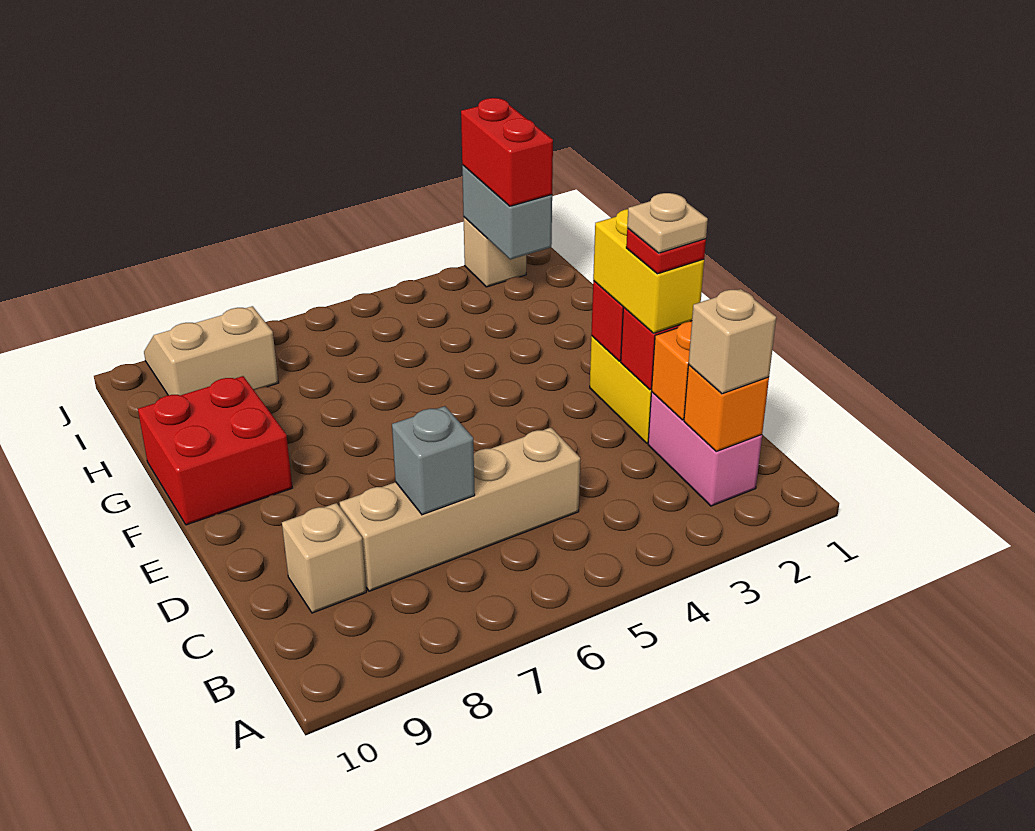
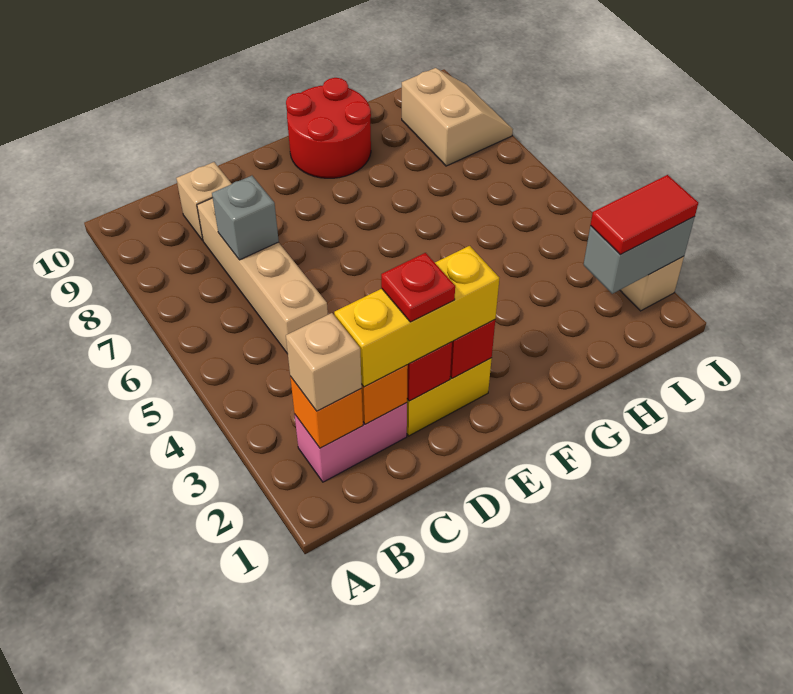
yellow 1x2 brick [593,209,704,333] -> yellow 1x3 brick [334,246,499,387]
tan 1x1 plate [627,193,708,253] -> none
red 2x2 brick [138,376,292,525] -> red 2x2 round brick [286,78,371,178]
red 1x2 brick [461,98,553,206] -> red 1x2 tile [590,175,698,255]

